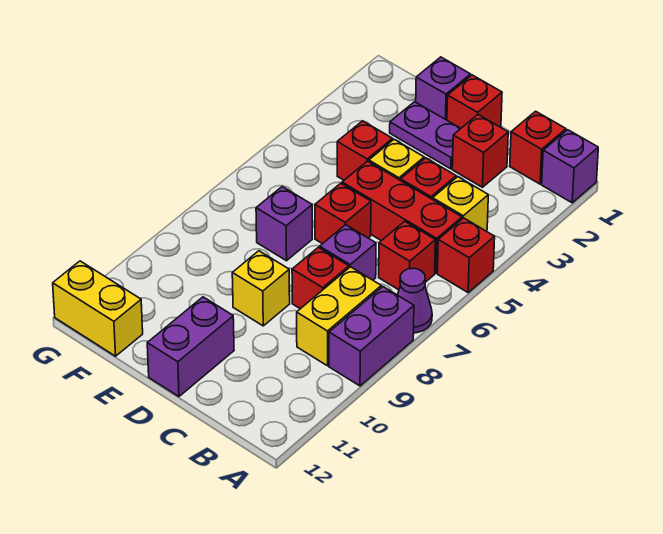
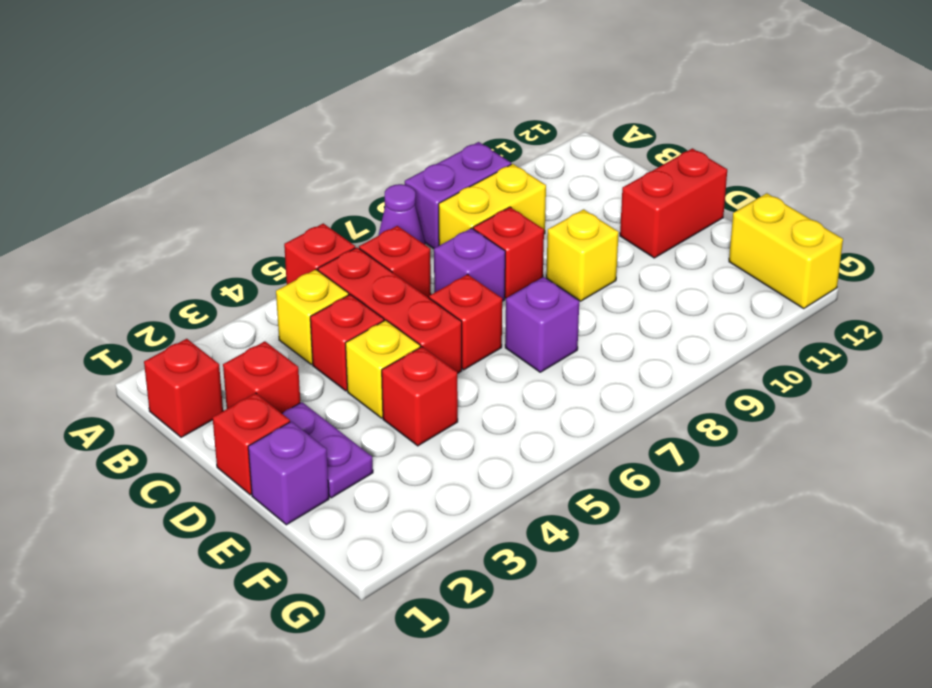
purple 1x1 brick [542,130,598,203] -> none
purple 1x2 brick [147,297,234,396] -> red 1x2 brick [620,148,727,258]

